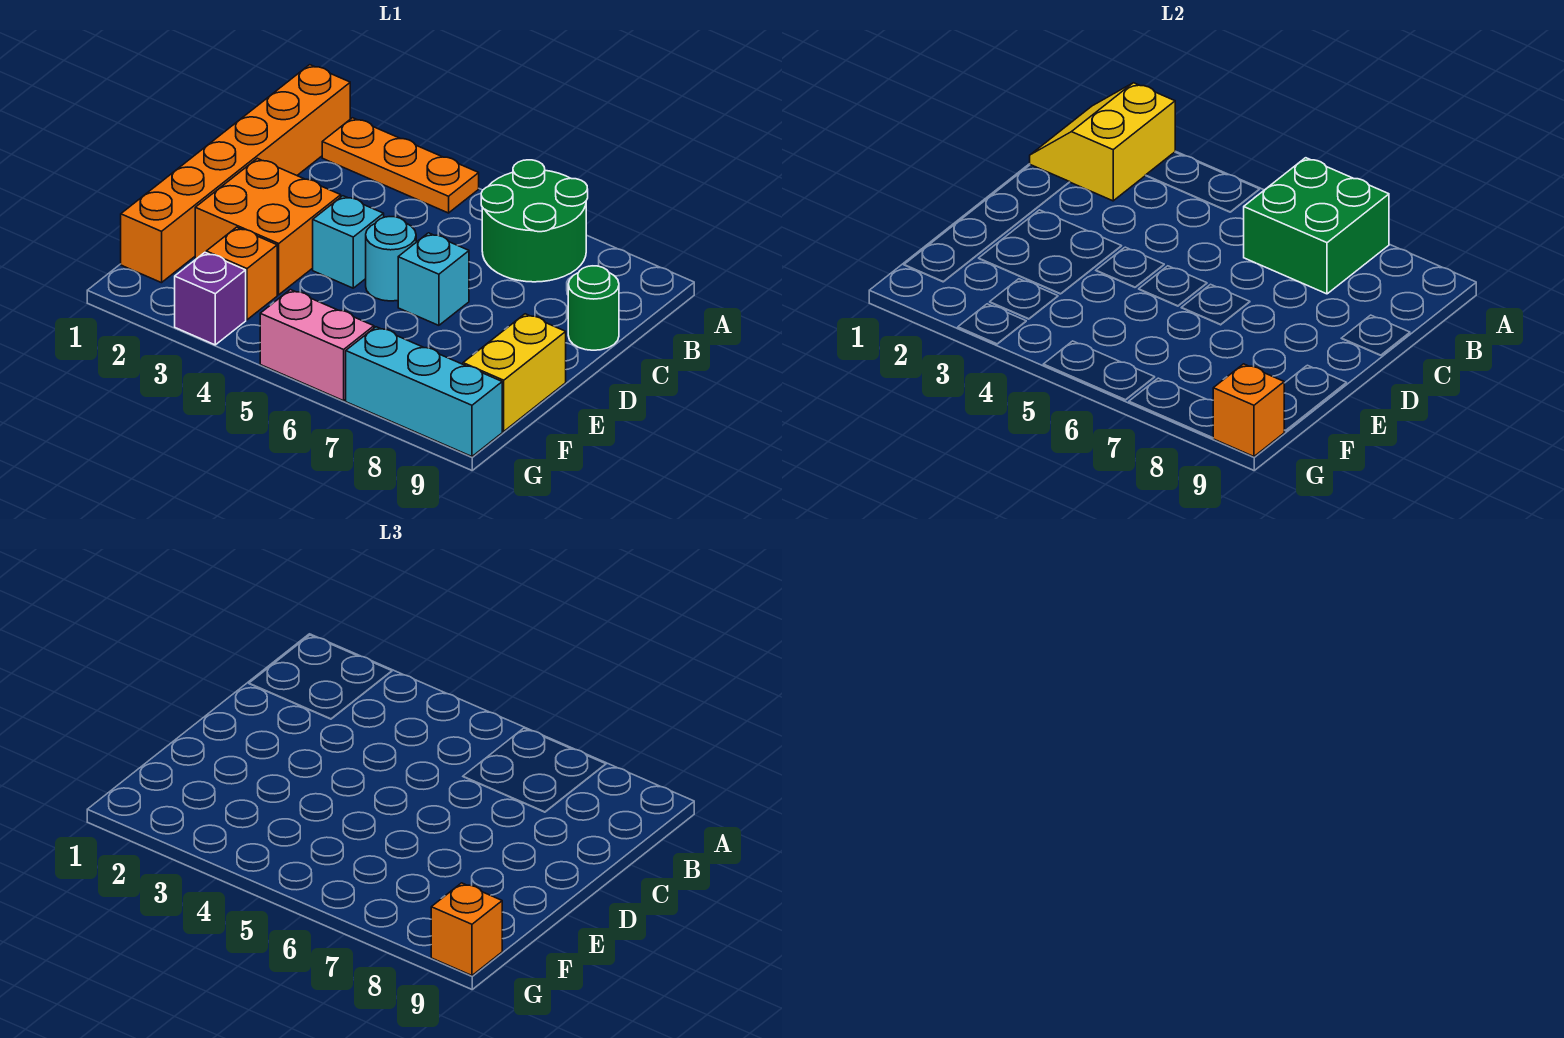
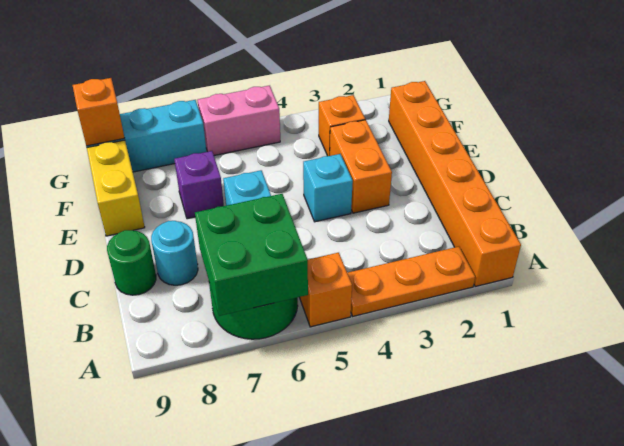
yellow 2x2 slope [1030,83,1175,201] -> none
orange 2x2 brick [195,158,341,295] -> orange 1x2 brick [330,120,392,213]
cyan 1x1 round brick [366,217,416,301] -> cyan 1x1 round brick moved to [151,221,198,285]
purple 1x1 brick [175,253,246,345] -> purple 1x1 brick moved to [174,151,224,219]
orange 1x1 brick [431,883,502,975] -> orange 1x1 brick moved to [300,253,352,327]

